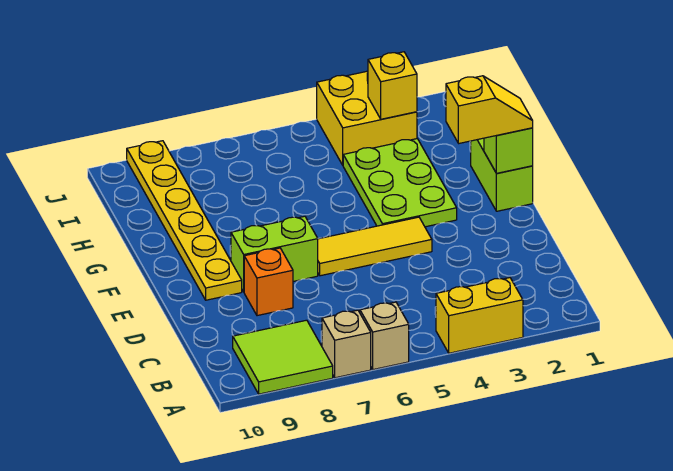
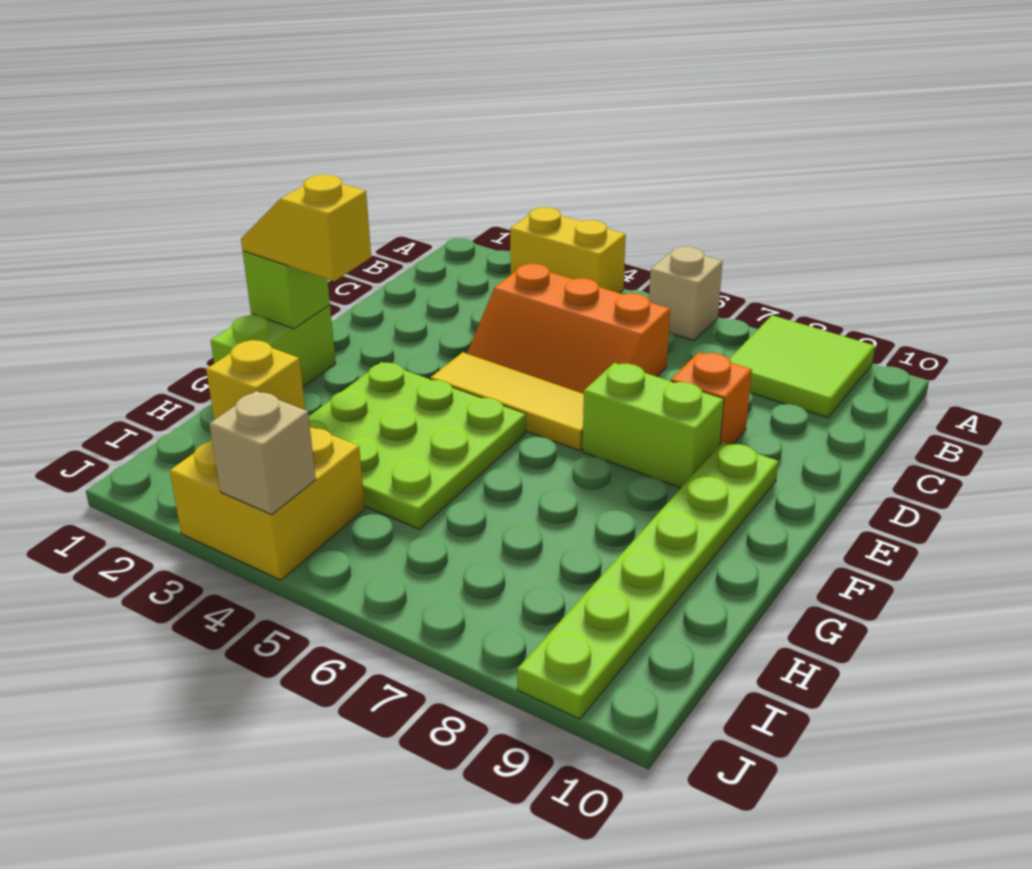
tan 1x1 brick [322,310,371,378] -> tan 1x1 brick moved to [210,391,316,515]
none -> orange 2x3 slope [467,264,670,394]
yellow 1x6 plate [127,141,242,300] -> lime 1x6 plate [517,442,779,719]
lime 2x3 plate [343,139,457,227] -> lime 3x3 plate [309,362,526,529]

